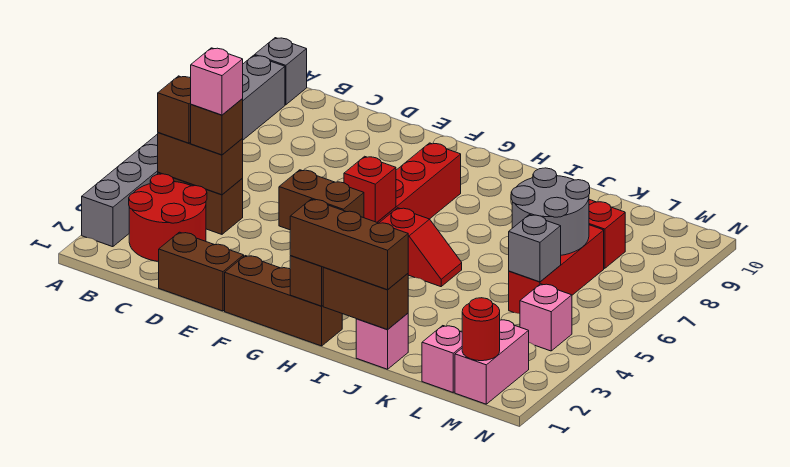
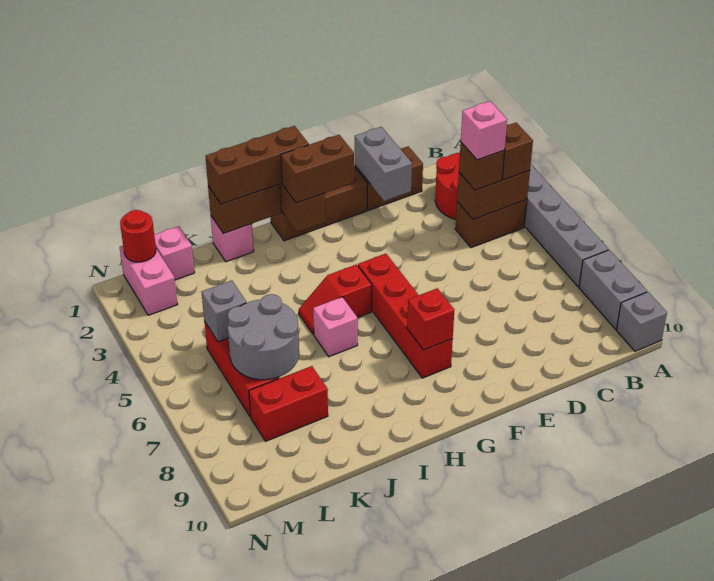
none -> grey 1x2 brick [355,127,412,201]
red 1x1 brick [344,156,396,222] -> red 1x1 brick moved to [407,288,454,350]
pink 1x1 brick [520,284,572,351] -> pink 1x1 brick moved to [313,297,358,357]

